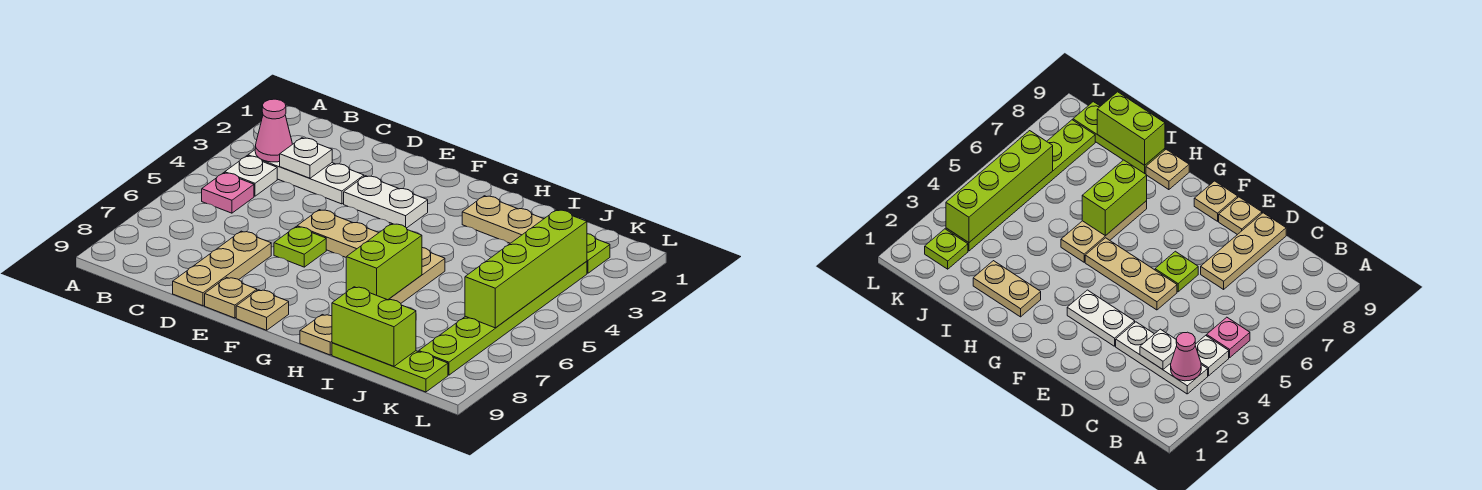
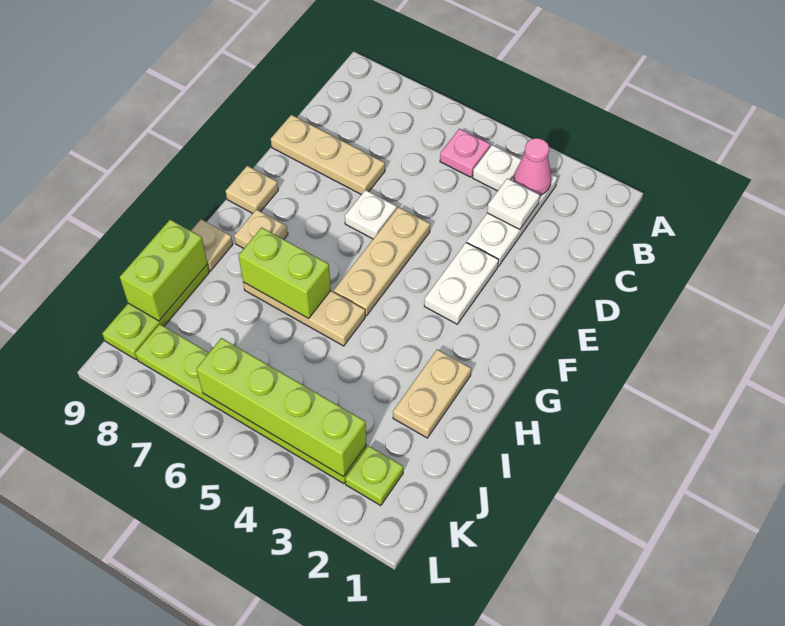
lime 1x1 plate [274,227,326,267] -> white 1x1 plate [345,190,397,239]
tan 1x1 plate [205,277,257,318] -> tan 1x1 plate moved to [234,209,288,248]

